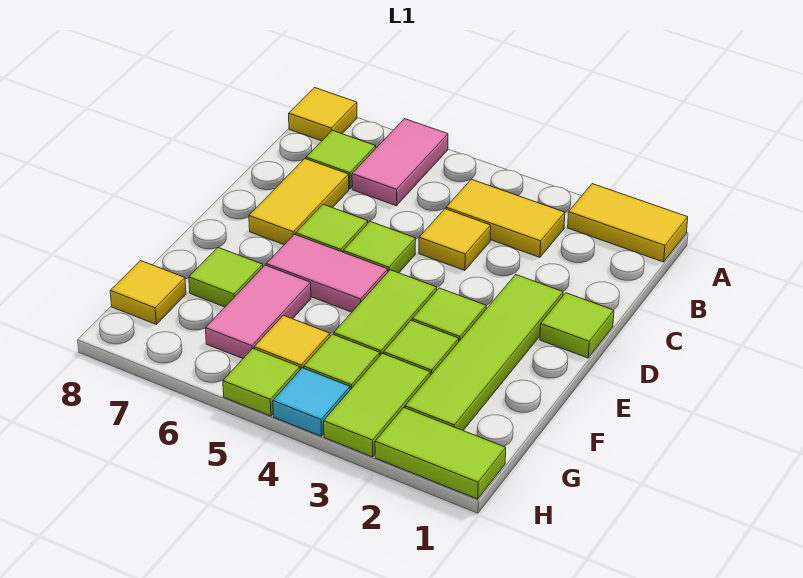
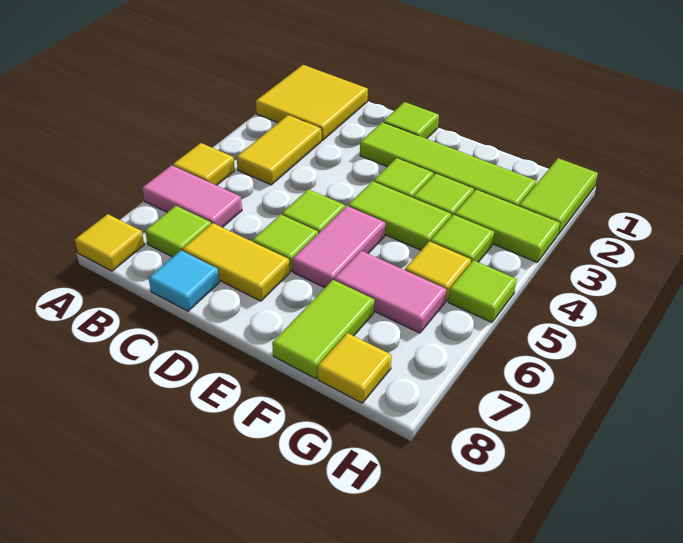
yellow 1x2 tile [568,184,688,262] -> yellow 2x2 tile [256,65,368,141]
yellow 1x1 tile [419,209,491,271] -> yellow 1x1 tile moved to [173,143,235,185]
lime 1x1 tile [189,247,263,307] -> lime 1x2 tile [272,280,374,379]
cyan 1x1 tile [273,368,350,436] -> cyan 1x1 tile moved to [148,250,219,311]

